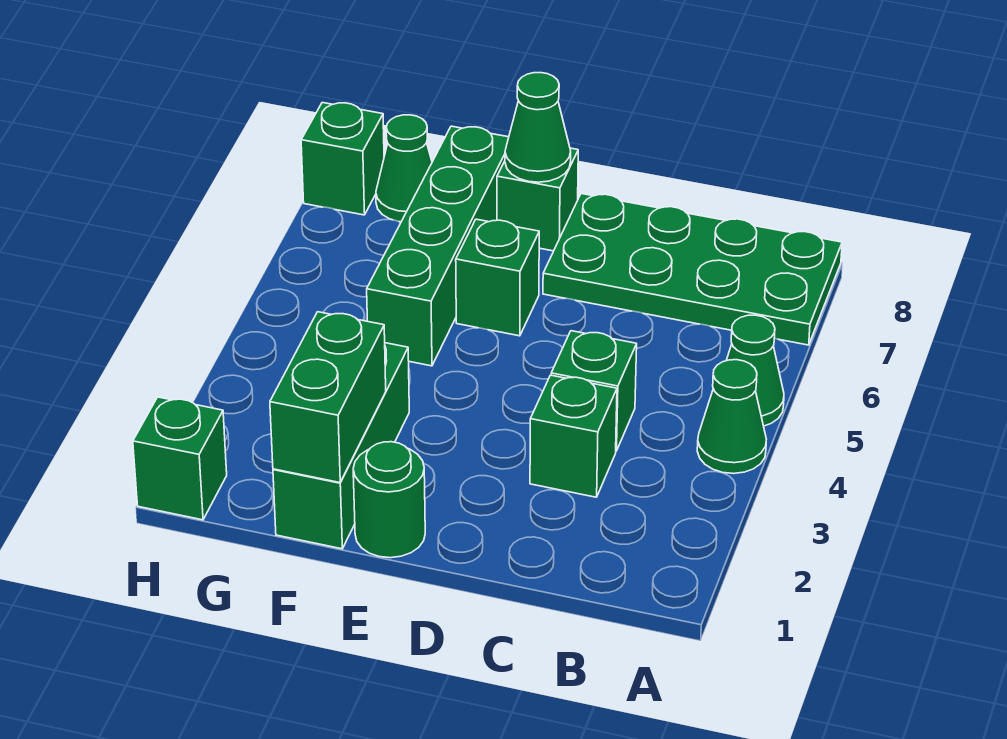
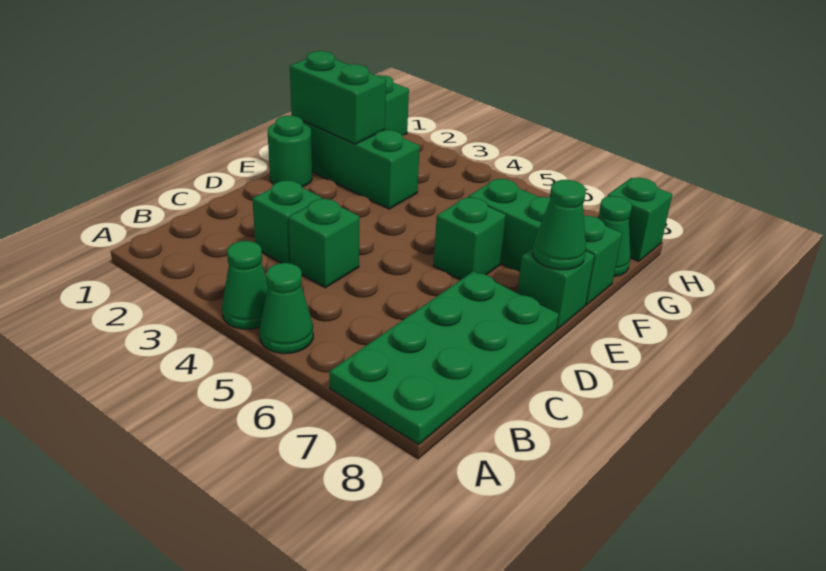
green 1x4 brick [367,126,509,366] -> green 1x3 brick [468,179,622,305]

